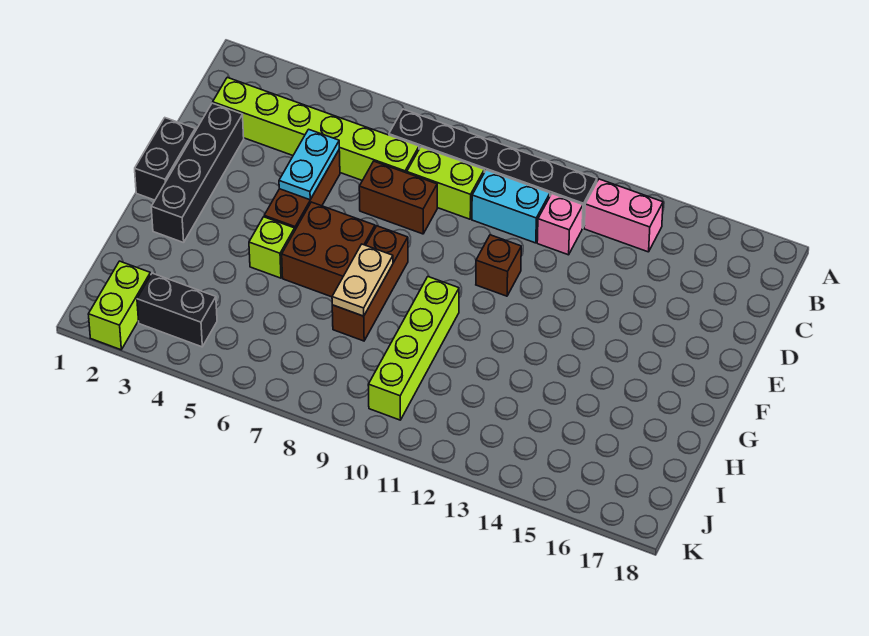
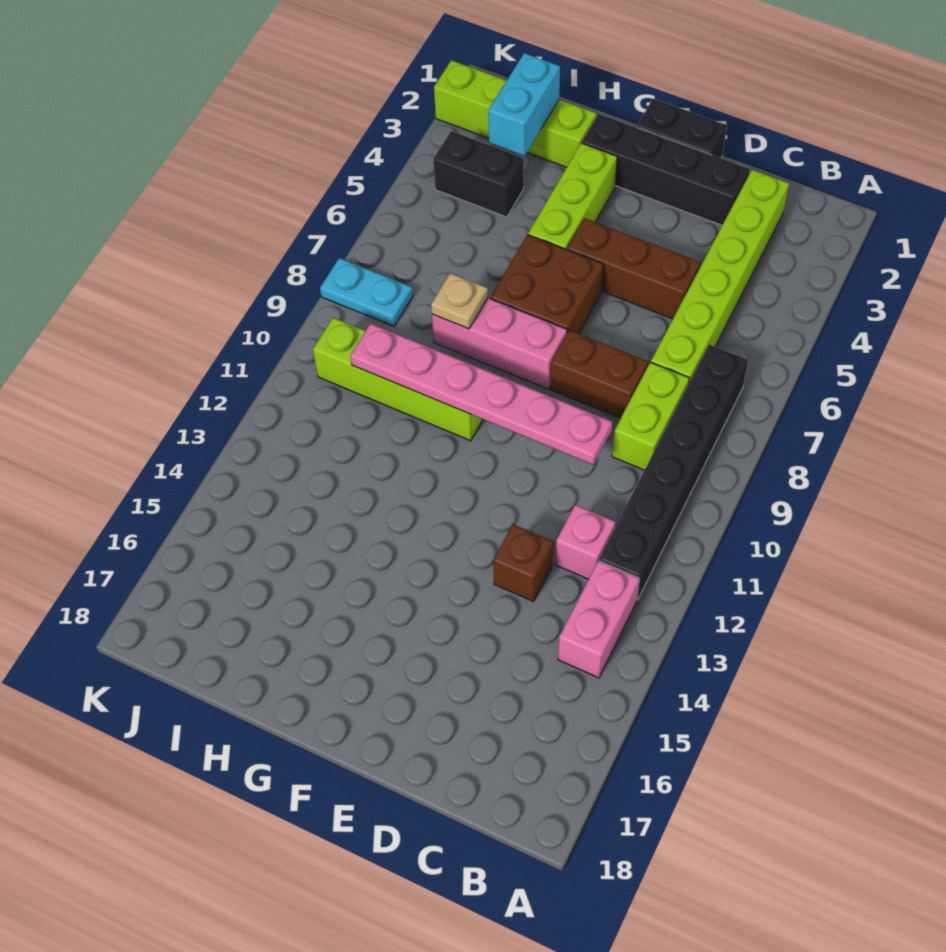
cyan 1x2 brick [472,170,550,243] -> cyan 1x2 brick moved to [488,53,560,156]
cyan 1x2 plate [279,129,339,200] -> cyan 1x2 plate moved to [320,258,413,326]
brown 1x2 brick [359,161,437,234] -> brown 1x2 brick turned to [550,330,648,418]
none -> pink 1x6 plate [350,324,612,465]
brown 1x1 brick [476,235,521,296] -> brown 1x1 brick moved to [493,524,553,602]
brown 1x3 brick [332,226,408,341] -> pink 1x3 brick [432,298,567,389]
lime 1x1 brick [249,217,295,278] -> lime 1x3 brick [528,143,617,250]
tan 1x2 plate [332,244,393,316] -> tan 1x1 plate [431,273,488,329]
lime 1x2 brick [88,261,151,350] -> lime 1x4 brick [434,60,597,167]
black 1x2 brick [137,273,217,347] -> black 1x2 brick turned to [433,131,524,217]

